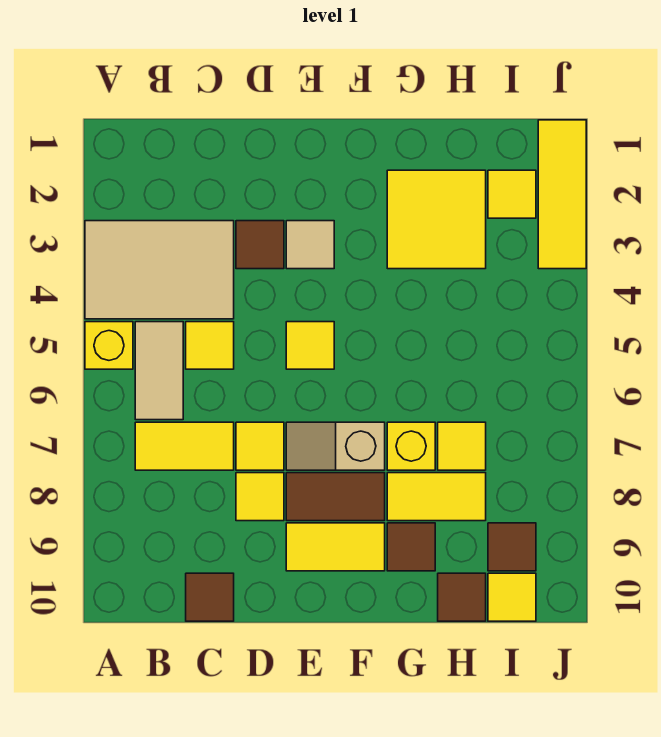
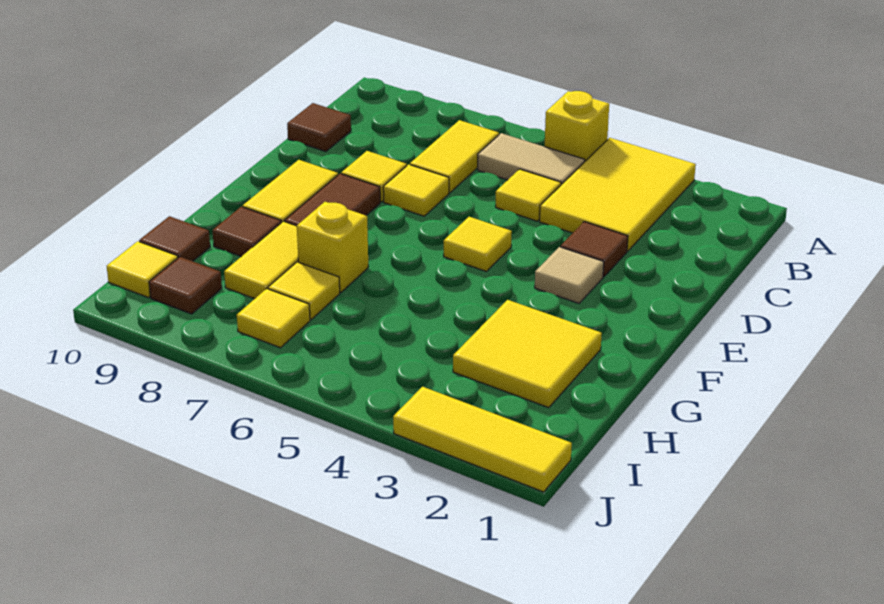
tan 2x3 tile [85,221,234,319] -> yellow 2x3 tile [540,138,696,251]
tan 1x2 slope [286,422,385,470] -> none
yellow 1x1 tile [488,170,536,218] -> yellow 1x1 tile moved to [237,289,310,348]

